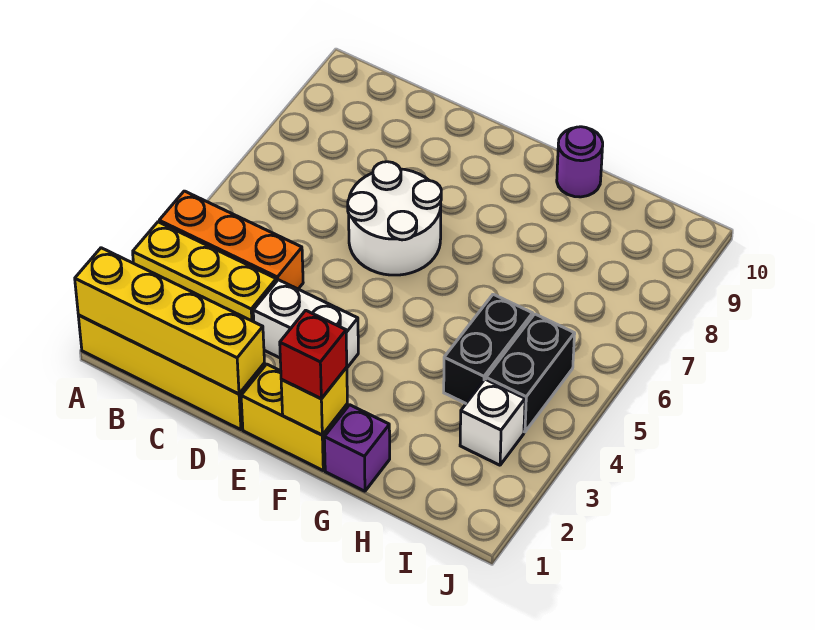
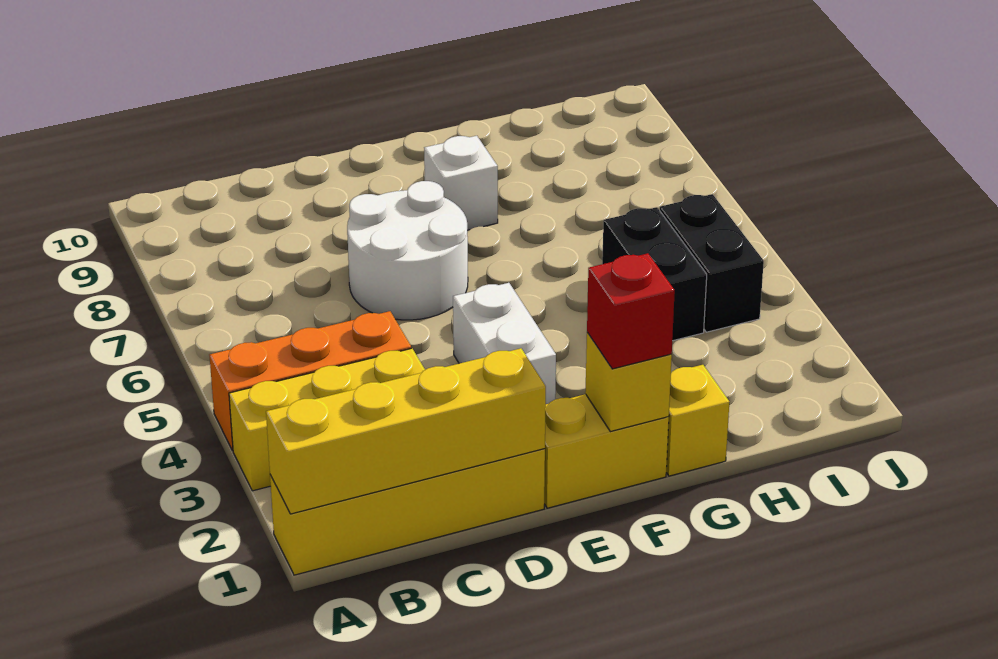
white 1x2 brick [253,280,358,367] -> white 1x2 brick turned to [453,283,556,404]
purple 1x1 brick [324,405,390,491] -> yellow 1x1 brick [666,365,729,476]
purple 1x1 round brick [557,127,603,197] -> none
white 1x1 brick [460,379,525,465] -> white 1x1 brick moved to [424,136,498,230]

